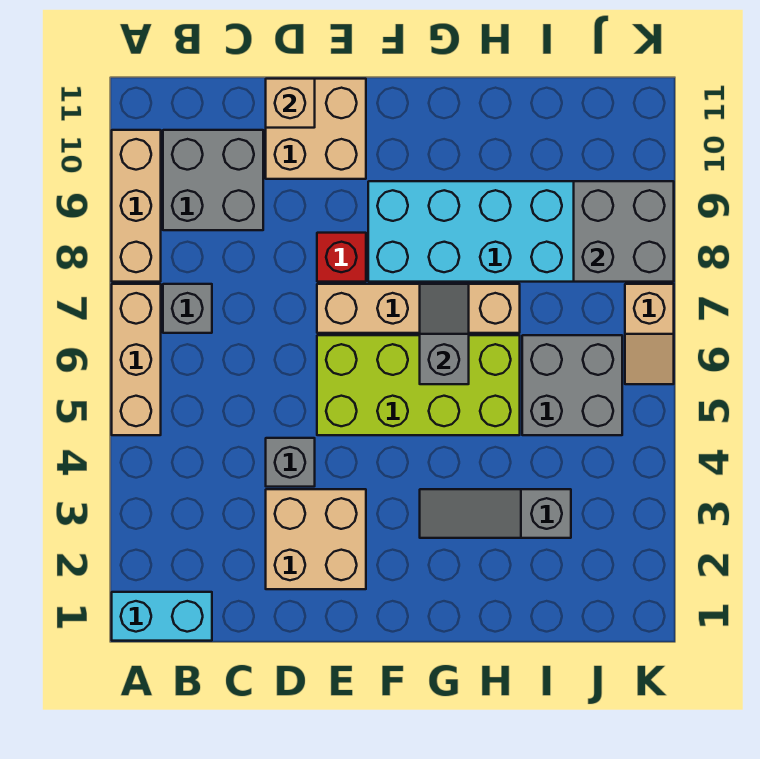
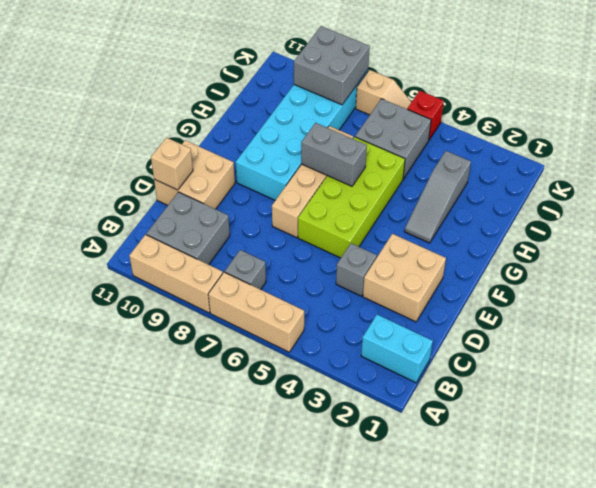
cyan 1x2 brick [112,592,212,641] -> cyan 1x2 brick turned to [361,314,433,383]
red 1x1 brick [317,233,366,282] -> red 1x1 brick moved to [407,91,444,140]
grey 1x2 slope [420,284,469,384] -> grey 1x2 brick [301,123,367,186]

